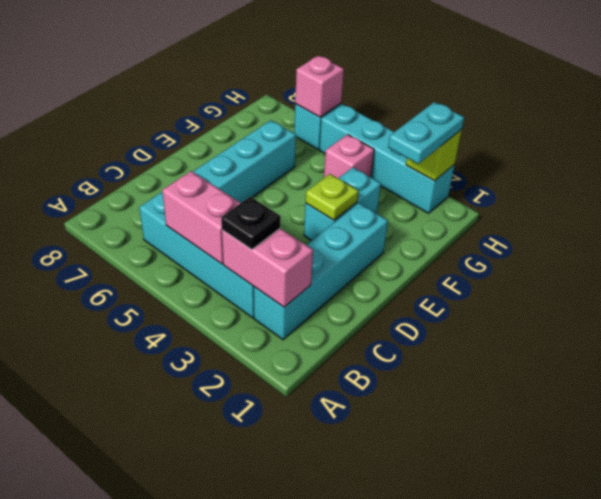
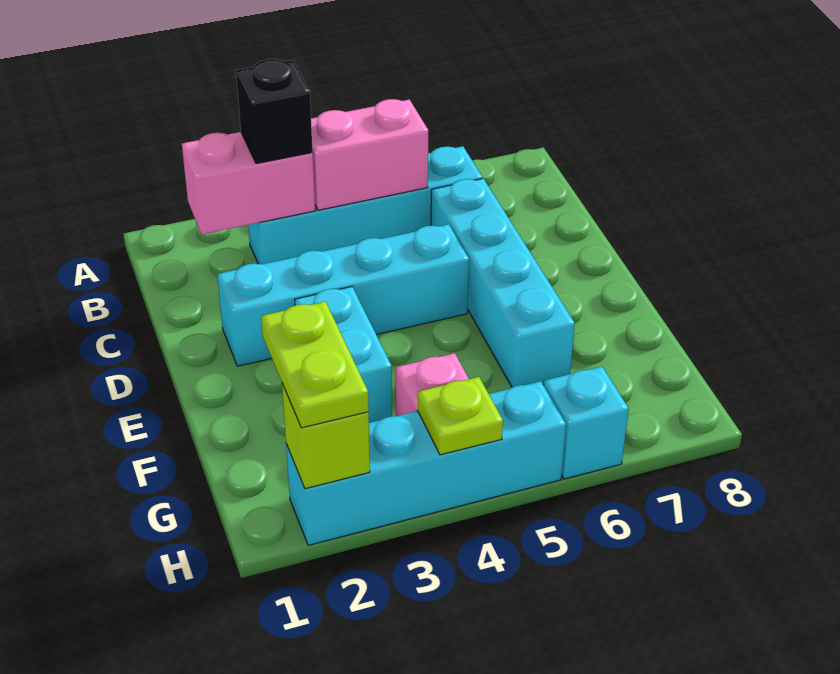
cyan 1x4 brick [254,203,388,340] -> cyan 1x4 brick turned to [217,224,469,366]
black 1x1 plate [221,197,281,250] -> black 1x1 brick [236,59,313,164]
lime 1x1 plate [306,174,358,220] -> lime 1x1 plate moved to [418,377,503,455]
cyan 1x2 plate [388,102,464,164] -> lime 1x2 plate [261,302,369,428]
pink 1x1 brick [295,56,344,117] -> none

